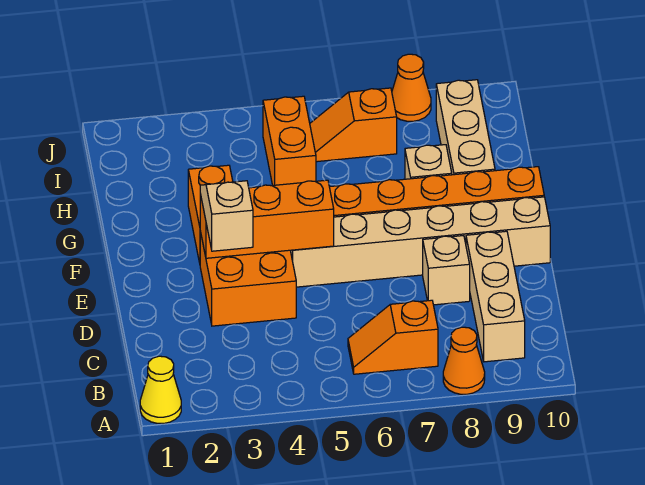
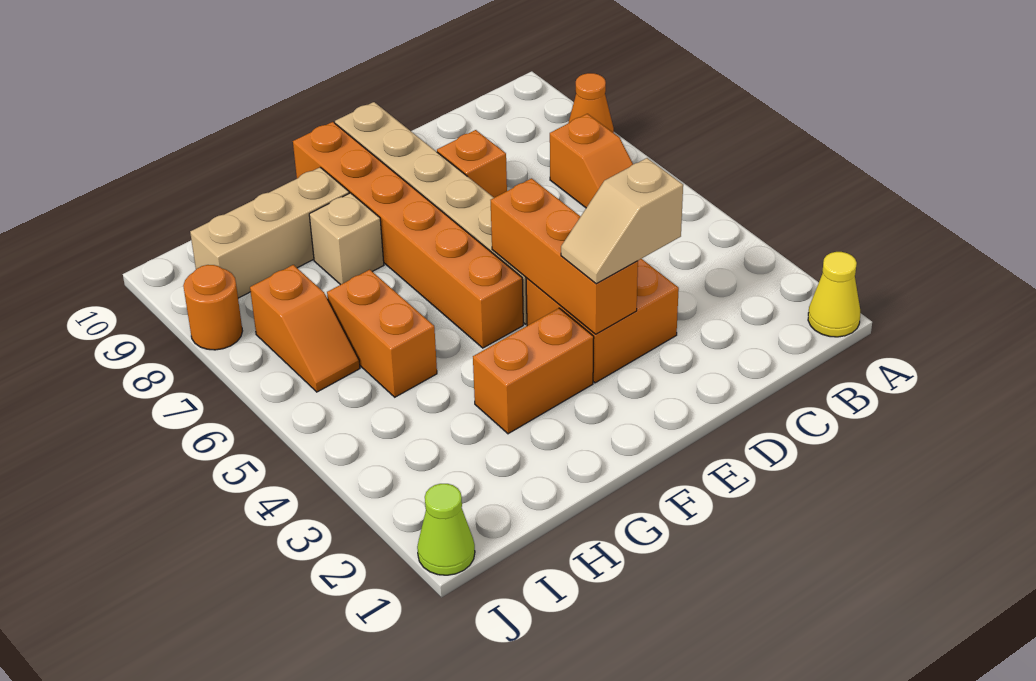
tan 1x3 brick [466,231,525,362] -> none
tan 1x1 brick [423,236,470,305] -> orange 1x1 brick [437,130,507,198]
orange 1x2 brick [263,96,316,185] -> orange 1x2 brick turned to [327,270,437,397]
none -> lime 1x1 cone [417,484,475,575]
orange 1x1 cone [392,54,431,121] -> orange 1x1 round brick [183,265,242,350]

